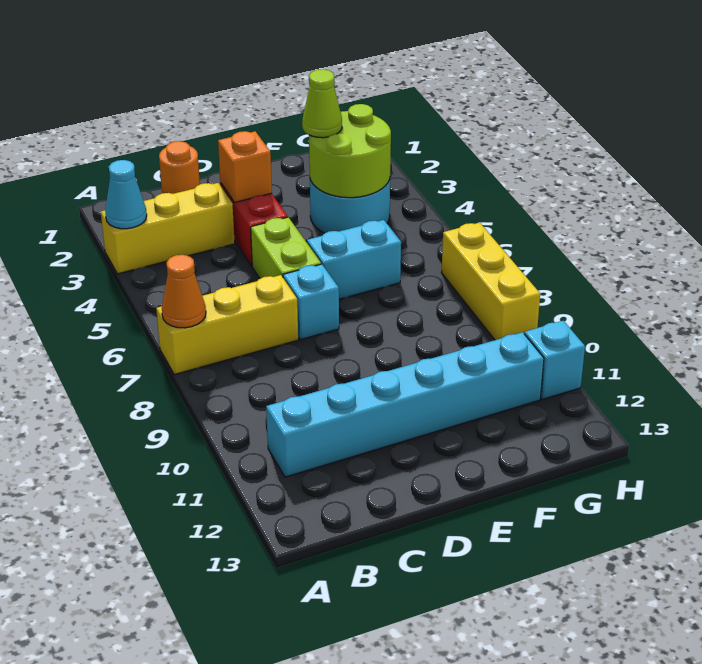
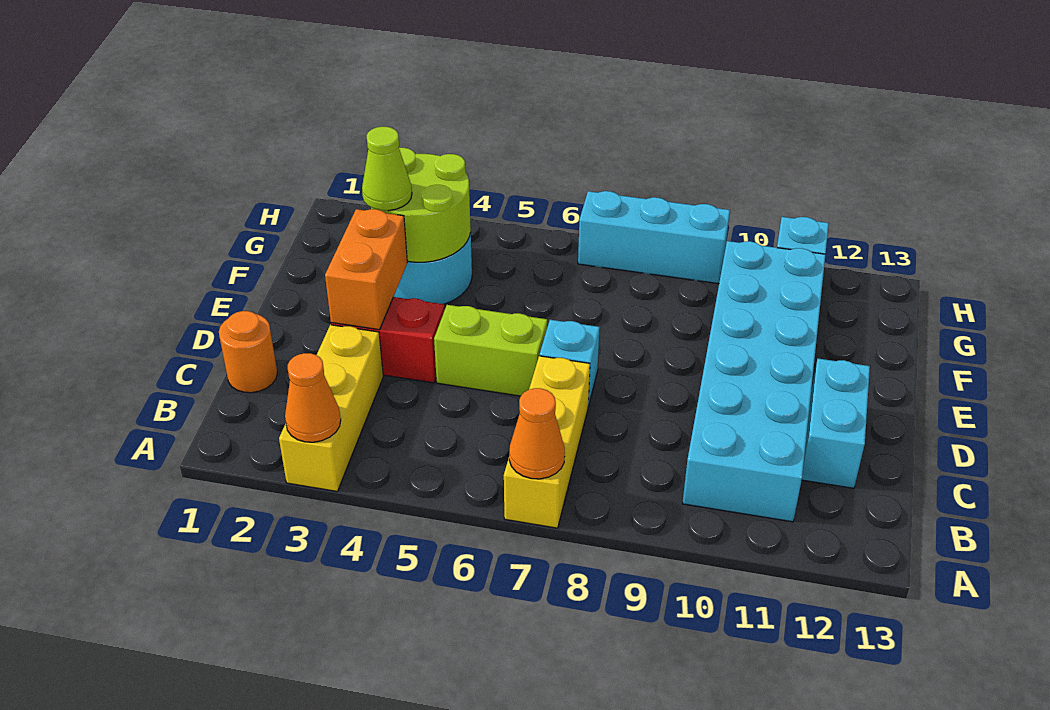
cyan 1x1 cone [105,160,147,229] -> orange 1x1 cone [285,353,341,442]
cyan 1x6 brick [266,332,544,477] -> cyan 2x6 brick [682,241,825,522]
orange 1x1 brick [218,131,272,203] -> orange 1x2 brick [325,209,407,330]
cyan 1x2 brick [307,220,401,299] -> cyan 1x2 brick moved to [802,359,870,488]
yellow 1x3 brick [441,223,540,340] -> cyan 1x3 brick [578,191,730,284]

